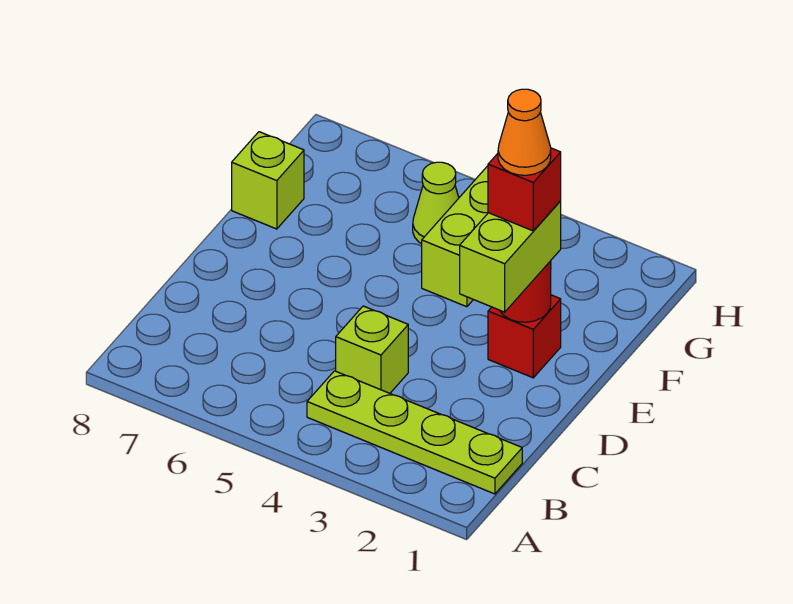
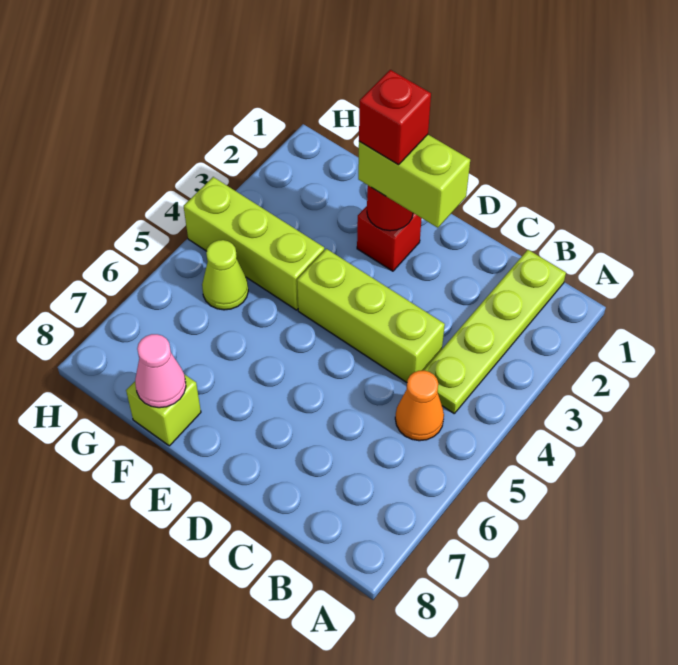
lime 1x1 brick [336,306,408,393] -> lime 1x3 brick [297,249,445,382]
orange 1x1 cone [498,89,551,175] -> orange 1x1 cone moved to [395,370,444,441]
none -> pink 1x1 cone [135,334,186,408]

